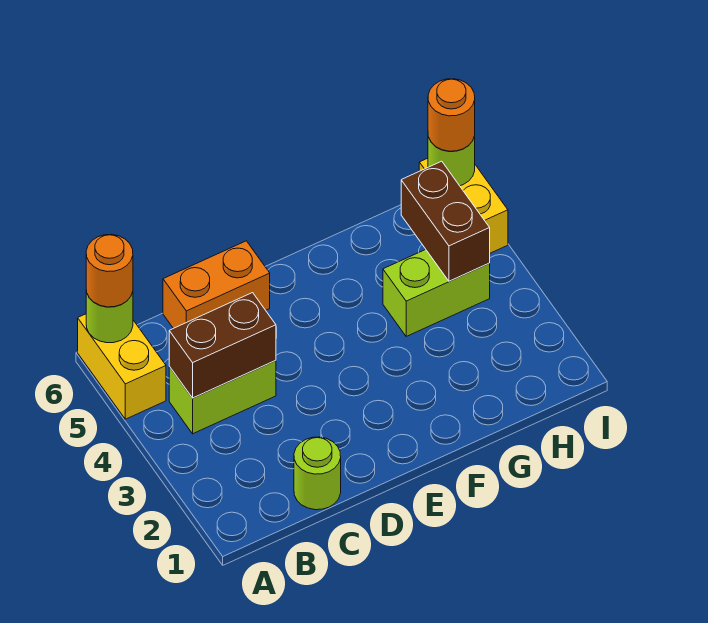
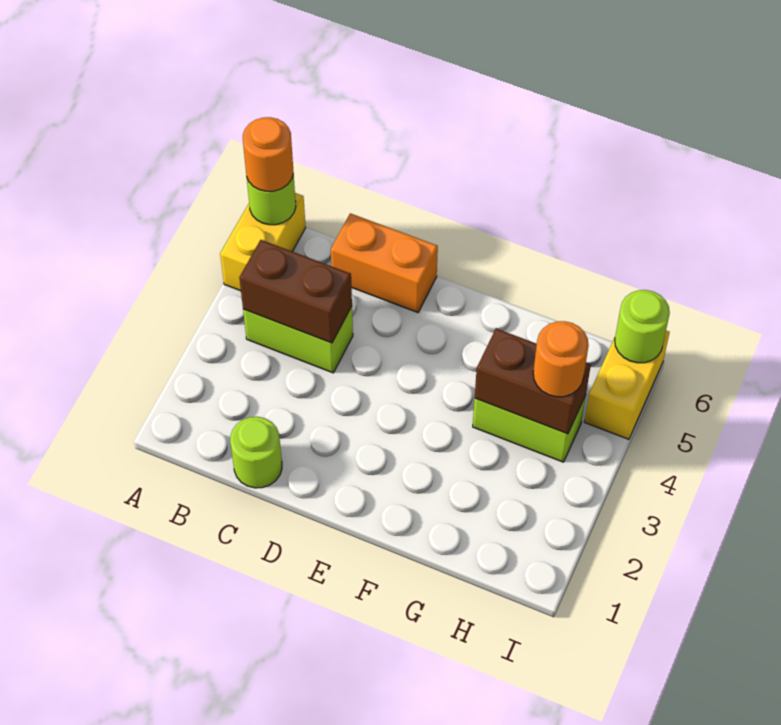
brown 1x2 brick [401,161,490,281] -> brown 1x2 brick turned to [475,329,591,434]
orange 1x1 round brick [428,79,475,151] -> orange 1x1 round brick moved to [533,321,589,397]

